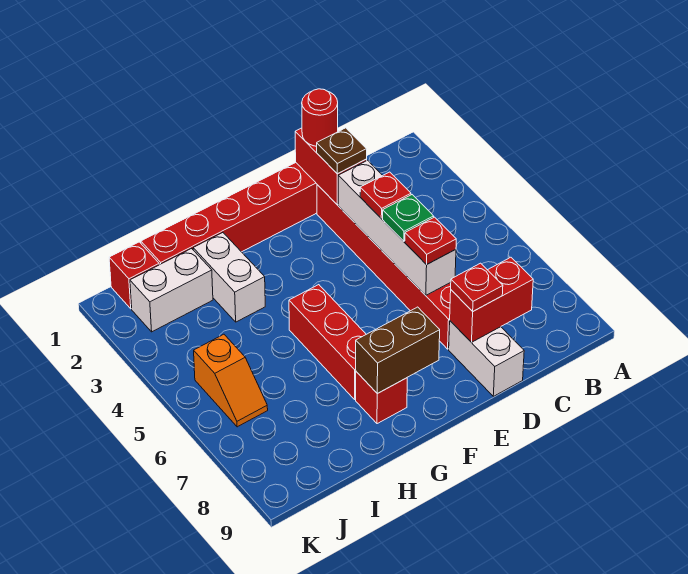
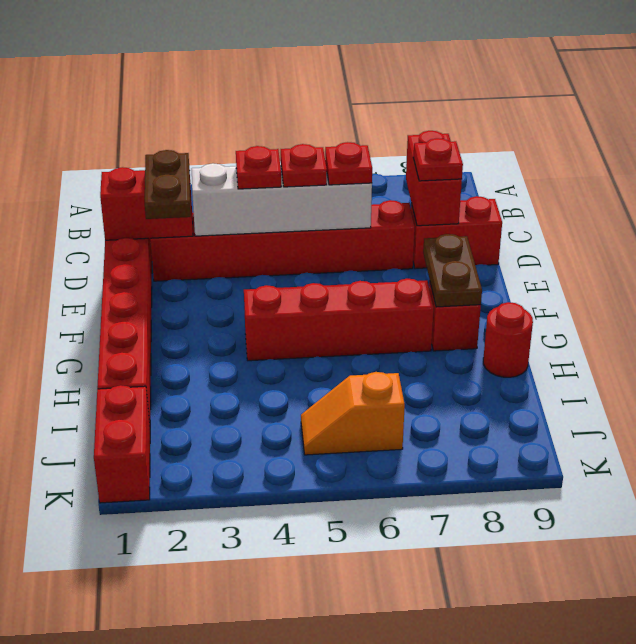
red 1x1 round brick [302,89,338,146] -> red 1x1 round brick moved to [483,302,533,377]
brown 1x1 plate [317,128,367,174] -> brown 1x2 plate [145,150,191,219]
green 1x1 plate [383,195,434,241] -> red 1x1 plate [281,144,327,187]
white 1x2 brick [449,321,524,396] -> red 1x2 brick [411,196,502,269]
brown 1x2 brick [356,307,440,394] -> brown 1x2 plate [423,234,482,307]
red 1x3 brick [289,285,366,400] -> red 1x4 brick [244,278,434,361]
white 1x2 brick [193,233,265,322] -> none
white 1x2 brick [130,248,213,332] -> none
red 1x1 brick [109,242,159,309] -> red 1x2 brick [94,385,150,503]
orange 1x2 slope [194,334,268,427] -> orange 1x2 slope turned to [301,372,405,455]

